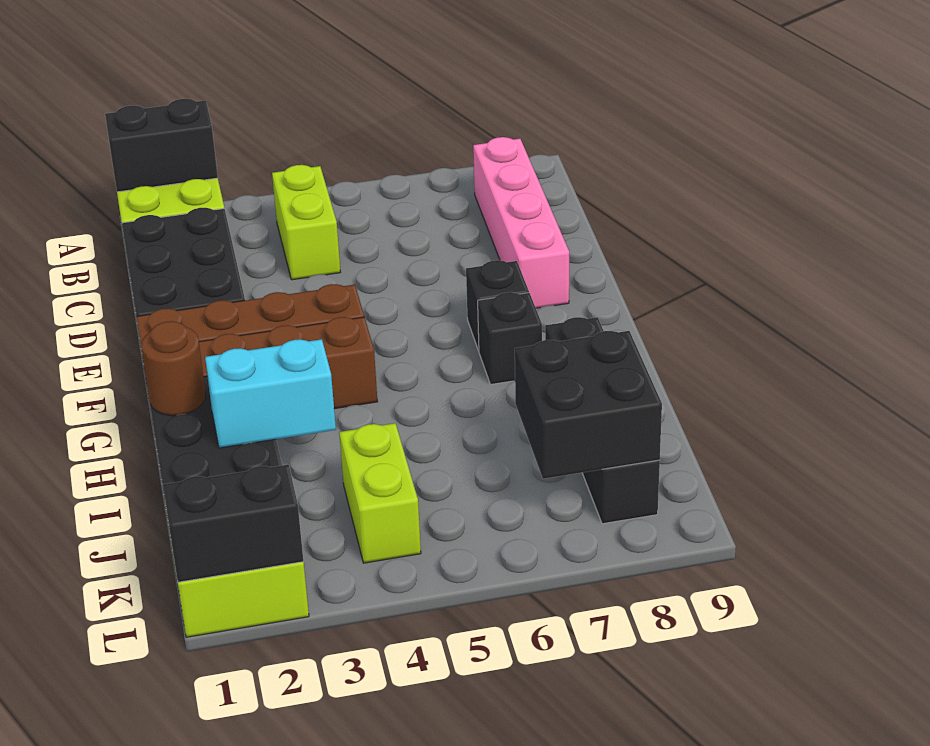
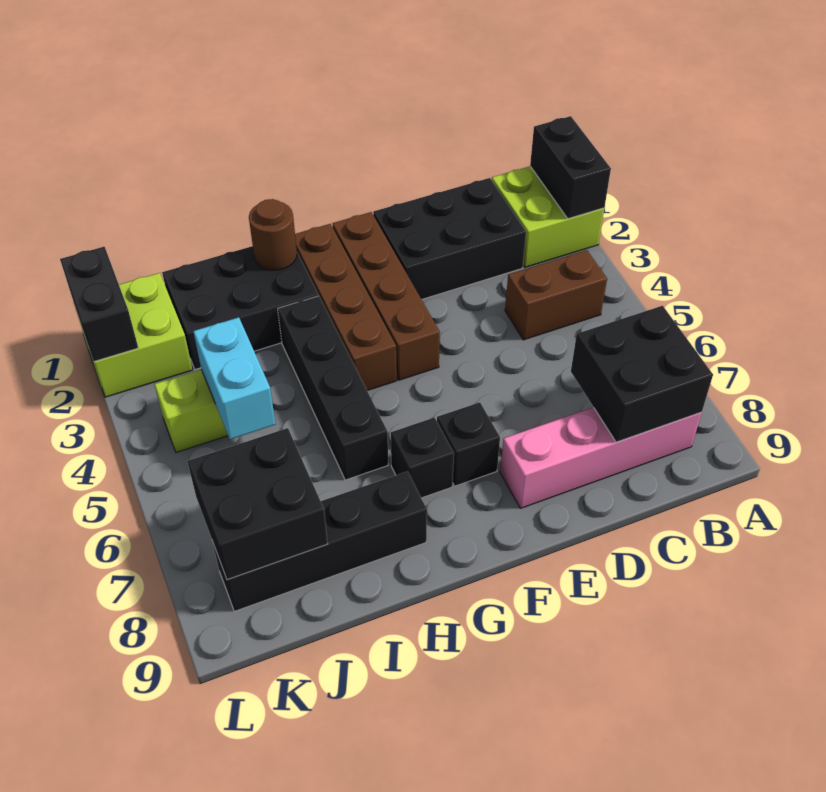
lime 1x2 brick [272,165,340,280] -> brown 1x2 brick [505,250,607,340]
none -> black 2x2 brick [571,306,713,442]
none -> black 1x4 brick [278,296,388,480]
cyan 1x2 brick [205,339,336,448] -> cyan 1x2 brick moved to [193,317,275,439]

